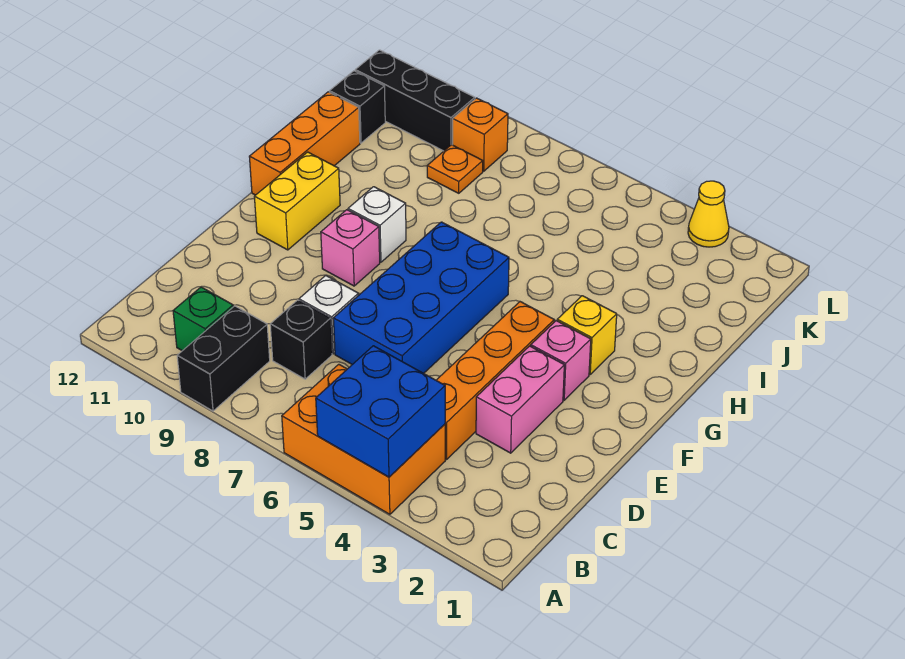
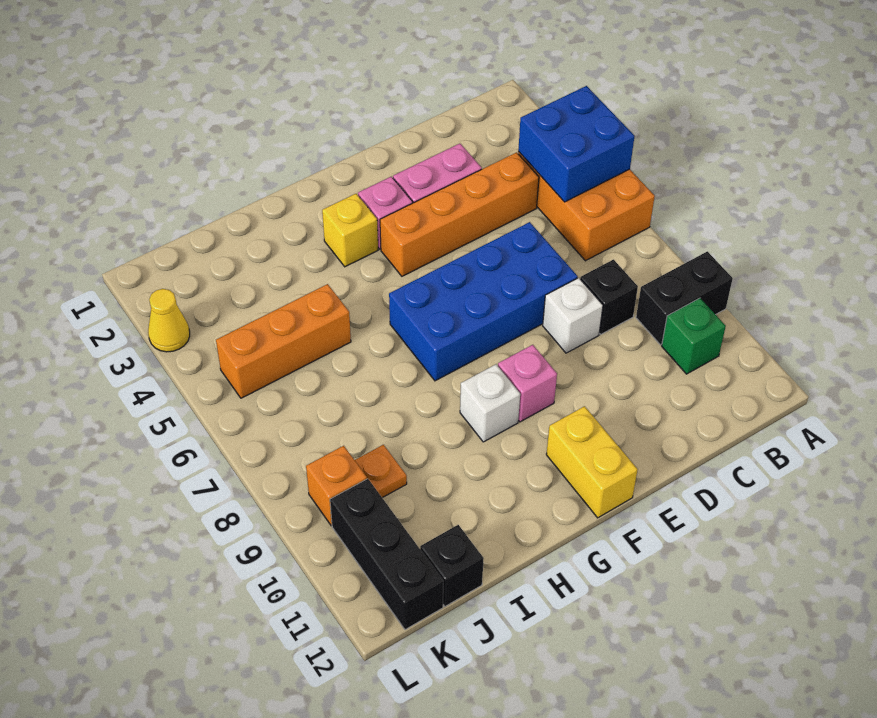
yellow 1x2 brick [254,152,340,250] -> yellow 1x2 brick turned to [546,406,638,518]
orange 1x3 brick [249,92,360,195] -> orange 1x3 brick moved to [216,284,351,398]

